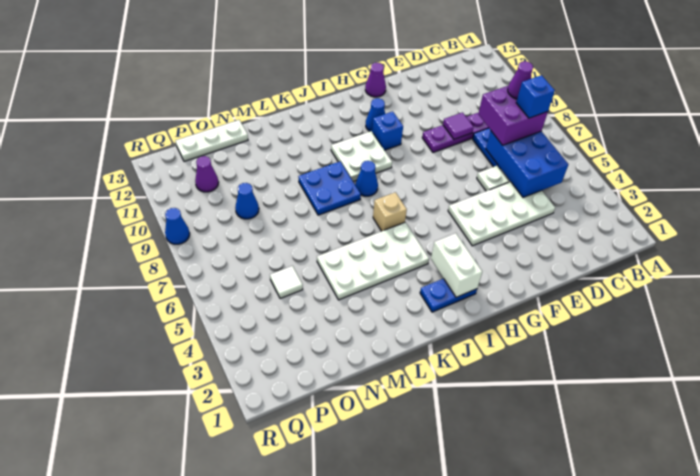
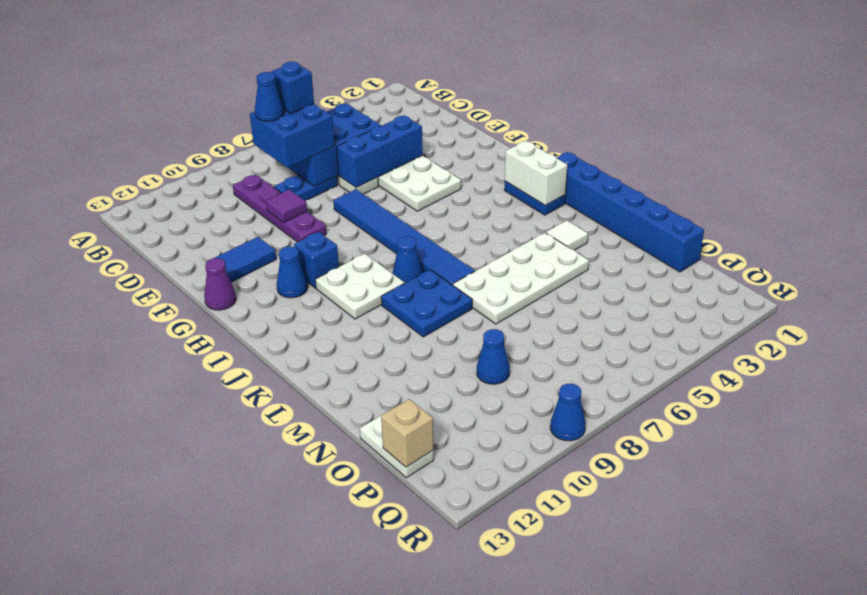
purple 2x2 brick [478,86,548,145] -> blue 2x2 brick [250,104,335,168]
purple 1x1 cone [508,61,533,99] -> blue 1x1 cone [255,72,284,121]
none -> blue 1x3 brick [337,115,423,188]
none -> blue 1x6 tile [333,189,475,285]
none -> blue 1x2 tile [213,237,276,282]
white 1x2 brick [431,233,482,297] -> white 1x2 brick turned to [505,141,567,205]
none -> blue 1x6 brick [557,152,704,272]
white 2x4 plate [317,222,429,300] -> white 2x4 plate turned to [453,233,589,324]
tan 1x1 brick [373,192,407,231] -> tan 1x1 brick moved to [381,399,433,467]
white 1x3 plate [176,120,248,162] -> white 1x2 plate [360,413,434,478]
white 1x1 tile [270,266,303,299] -> white 1x1 tile moved to [546,220,588,250]
purple 1x1 cone [195,156,219,192] -> none

